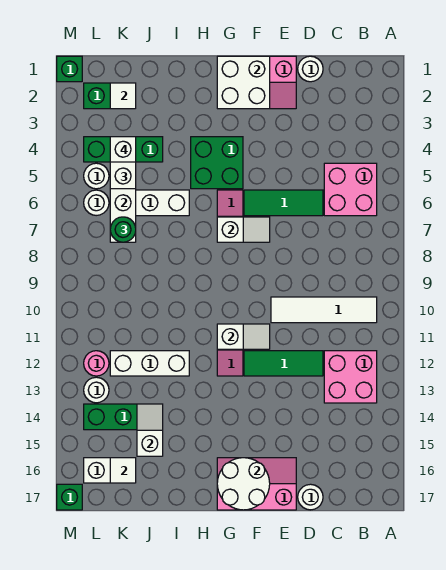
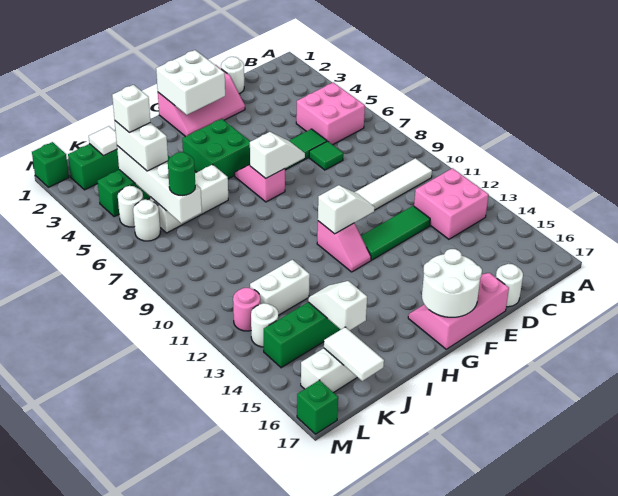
none -> green 1x1 tile [309,141,343,170]
white 1x3 brick [110,351,189,376] -> white 1x2 brick [250,260,310,315]
white 1x1 tile [110,458,136,483] -> white 1x2 tile [324,327,384,381]

